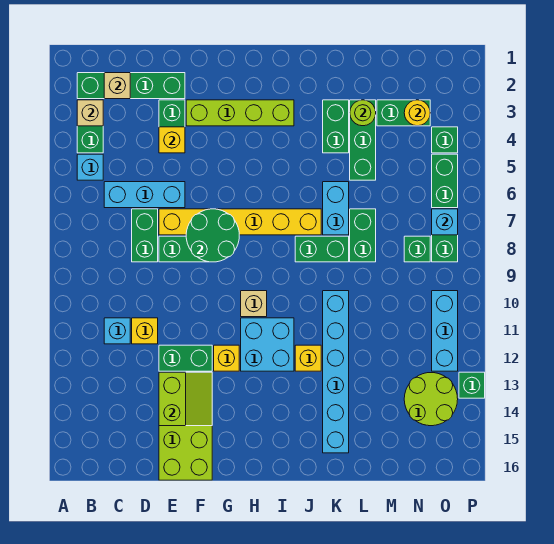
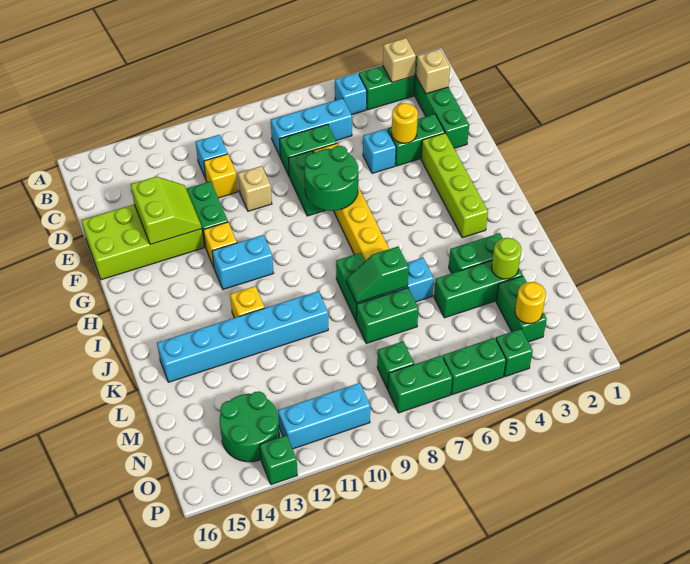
cyan 1x3 brick [104,182,185,208] -> cyan 1x3 brick turned to [271,98,352,156]
yellow 1x1 brick [159,127,185,153] -> yellow 1x1 round brick [392,103,418,143]
lime 2x2 slope [159,372,212,426] -> lime 2x2 slope turned to [131,177,202,245]
tan 1x1 brick [241,291,267,317] -> tan 1x1 brick moved to [238,166,272,211]
cyan 2x2 brick [241,318,294,371] -> cyan 1x2 brick [212,235,273,289]
none -> green 1x2 slope [346,247,409,303]
lime 2x2 round brick [404,373,458,426] -> green 2x2 round brick [220,392,279,462]
cyan 1x1 brick [432,209,458,235] -> cyan 1x1 brick moved to [363,129,396,173]

